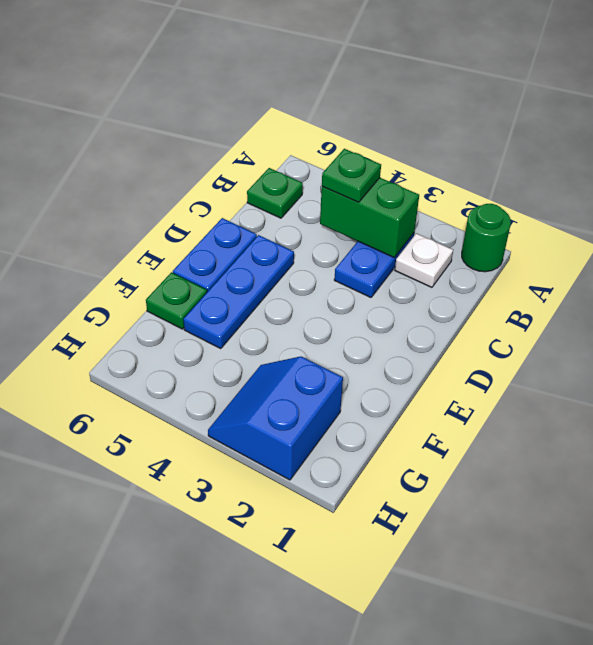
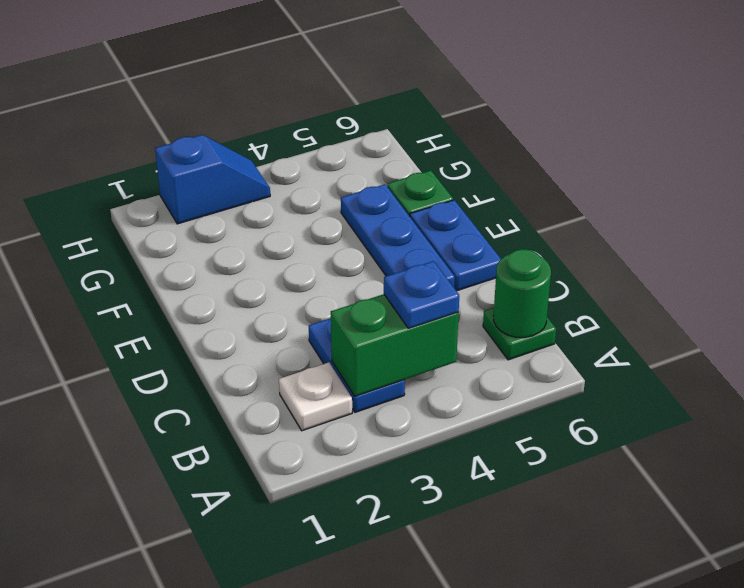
green 1x1 round brick [462,204,511,272] -> green 1x1 round brick moved to [494,249,551,338]
green 1x1 plate [322,149,381,202] -> blue 1x1 plate [384,261,459,328]
blue 2x2 slope [208,356,343,480] -> blue 1x2 slope [155,135,270,224]

